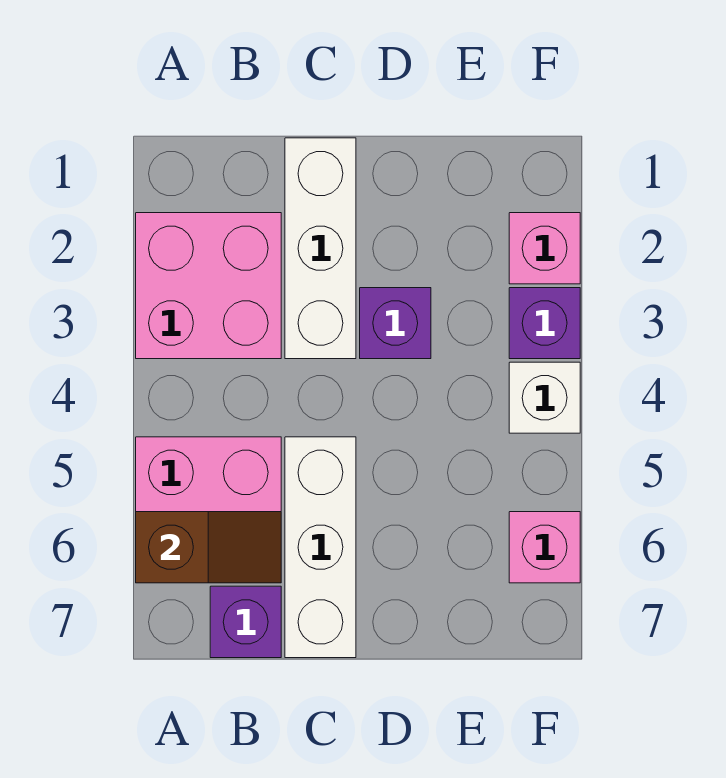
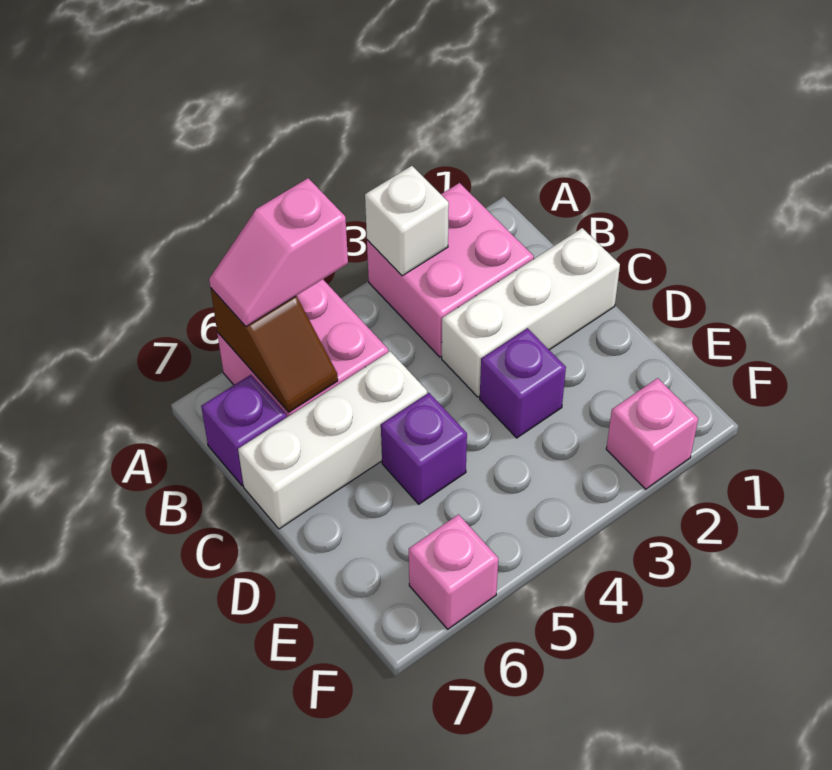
none -> pink 1x2 slope [209,178,348,326]
purple 1x1 brick [509,288,580,359] -> purple 1x1 brick moved to [381,393,467,504]
white 1x1 brick [509,362,580,433] -> white 1x1 brick moved to [365,166,449,276]

